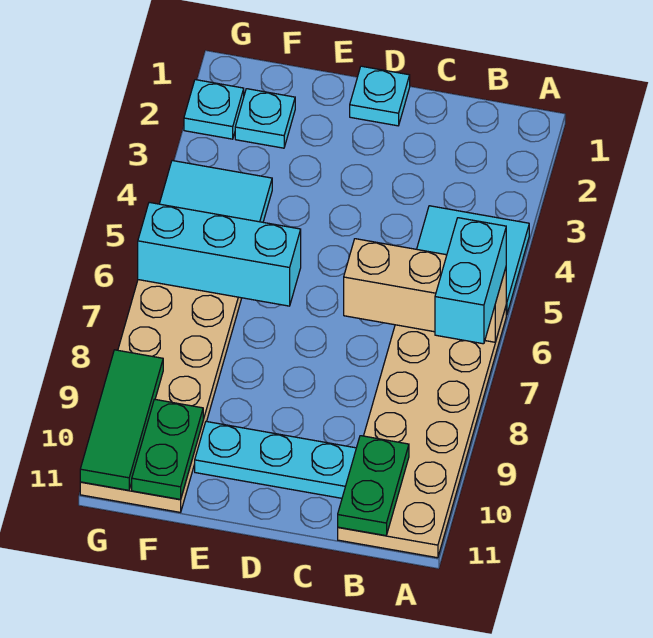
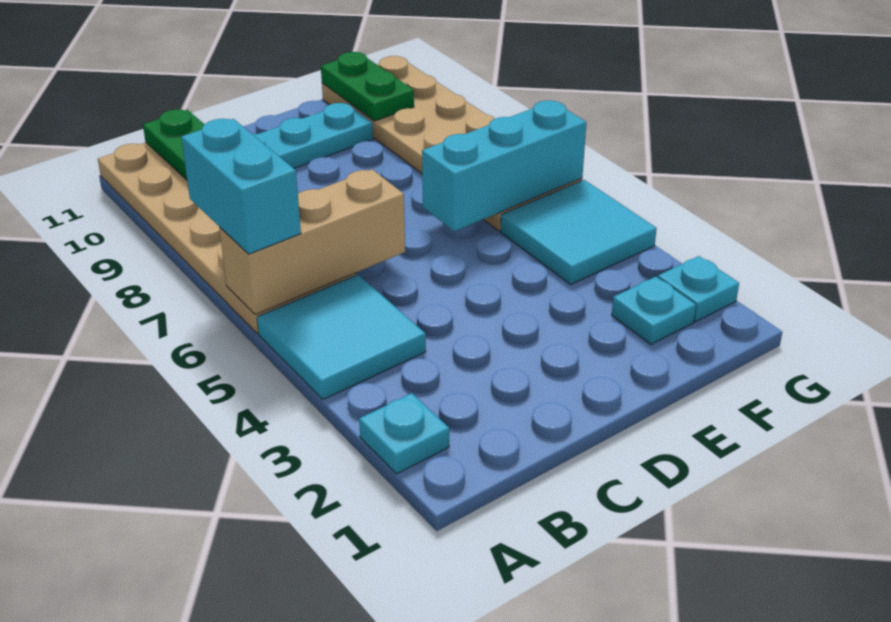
cyan 1x1 plate [350,66,410,126] -> cyan 1x1 plate moved to [359,393,449,474]
green 1x3 tile [80,350,163,490] -> none

